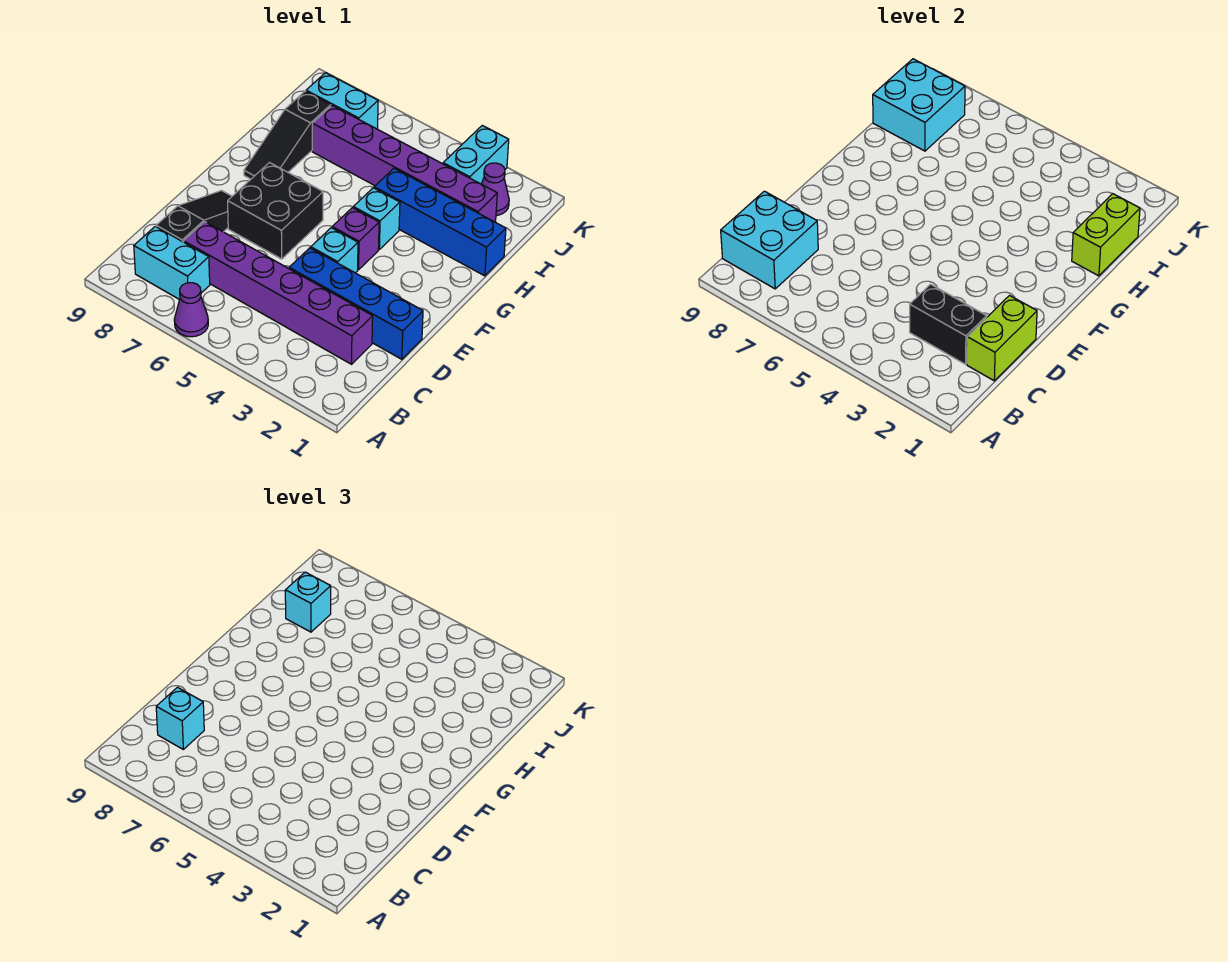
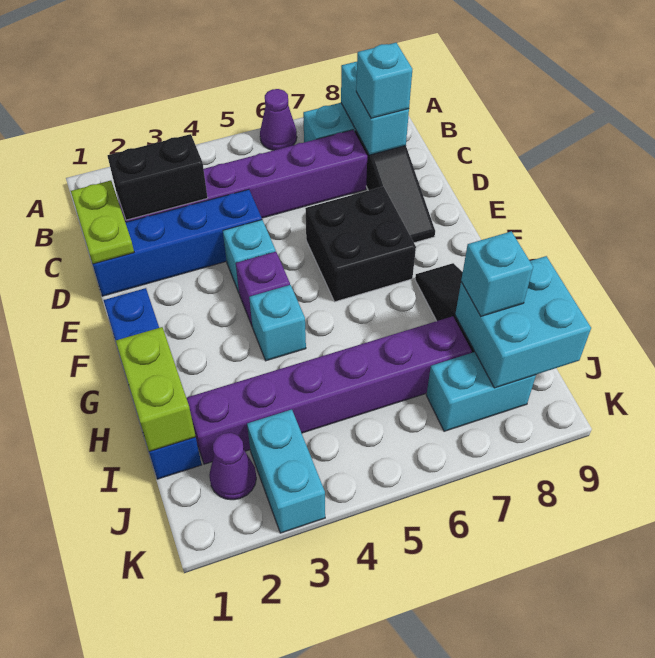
cyan 2x2 brick [721,191,818,289] -> cyan 1x2 brick [341,62,409,155]
lime 1x2 brick [967,296,1037,381] -> lime 1x2 plate [71,181,134,264]
blue 1x4 brick [374,168,506,276] -> blue 1x4 brick turned to [104,288,202,479]

